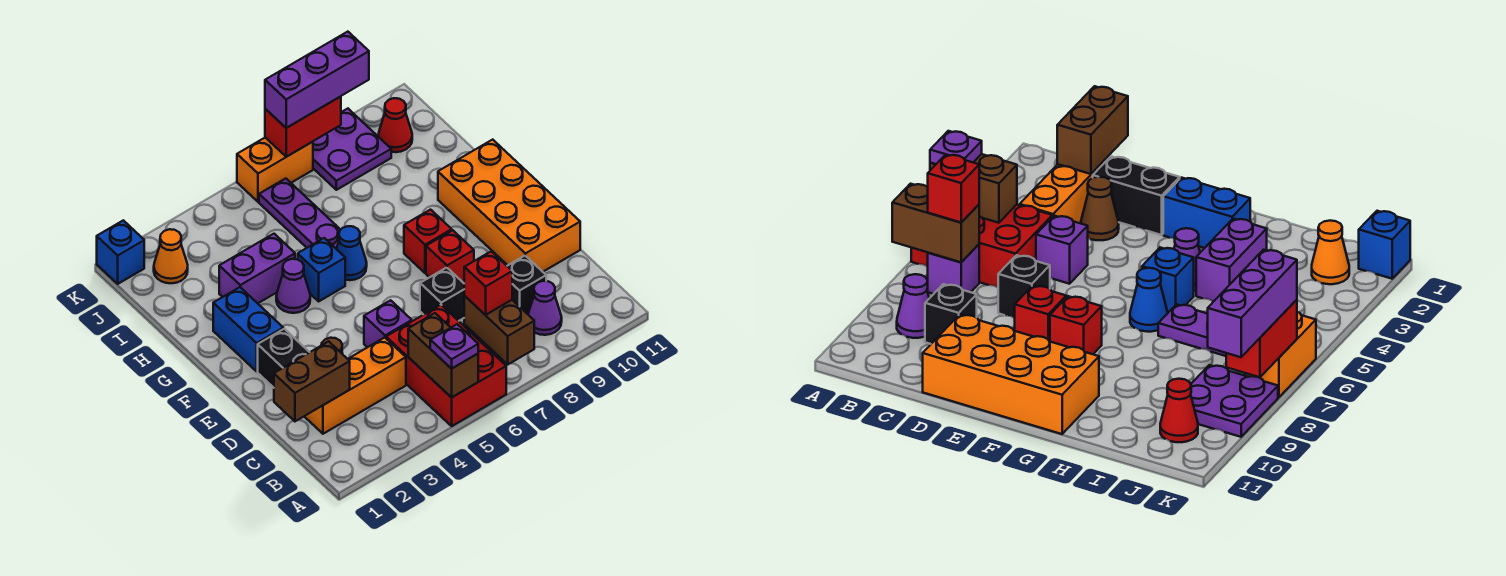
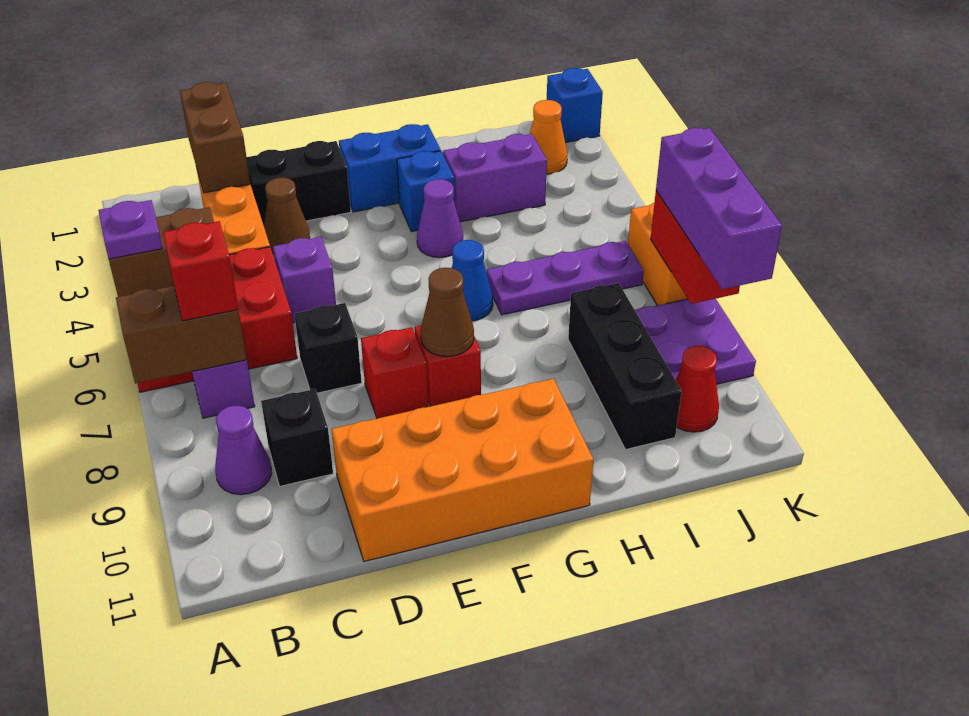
none -> brown 1x1 cone [421,268,474,357]
blue 1x1 brick [298,238,345,301] -> blue 1x1 brick moved to [397,151,455,232]
purple 1x2 brick [219,234,295,303] -> purple 1x2 brick turned to [443,134,547,222]
none -> black 1x3 brick [568,283,682,450]

